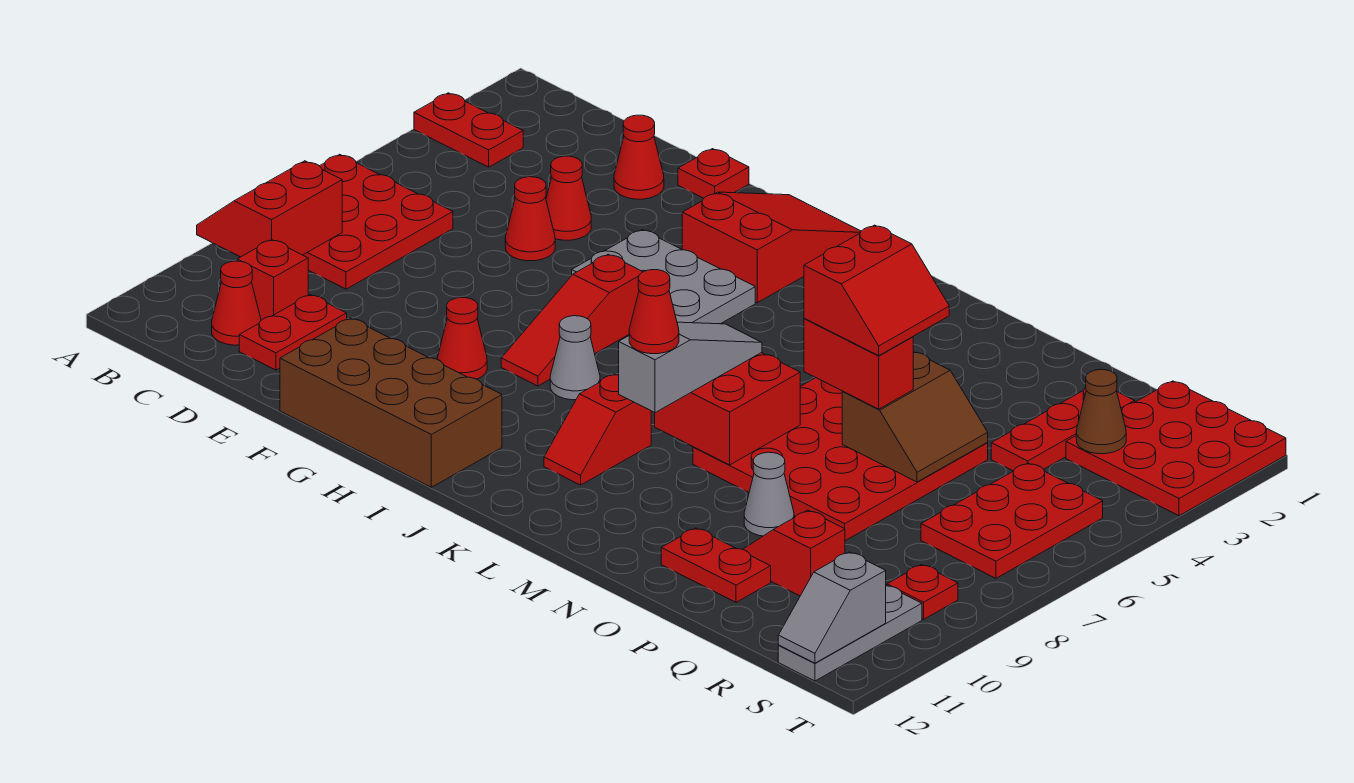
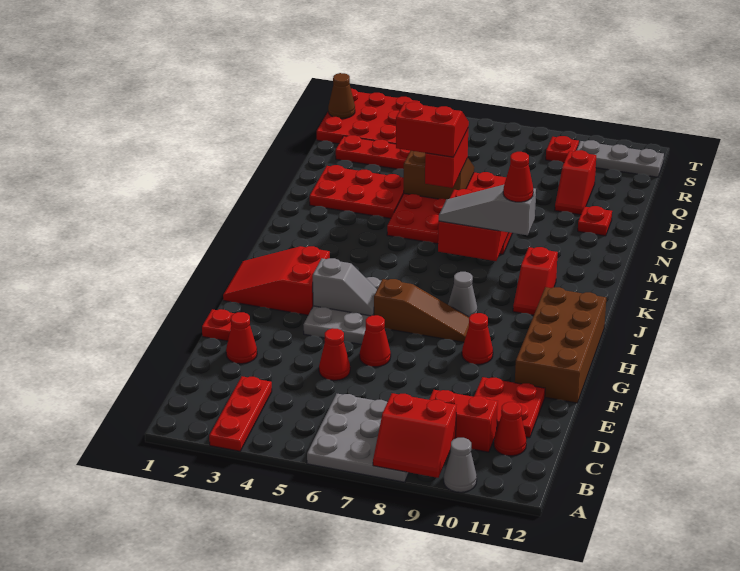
red 1x2 plate [414,93,523,167] -> red 1x3 plate [209,376,272,451]
red 3x3 plate [303,154,453,289] -> grey 3x3 plate [307,394,409,482]
red 1x1 brick [237,240,308,320] -> red 1x2 brick [429,390,498,452]
red 1x2 plate [239,295,347,370] -> red 2x2 plate [475,377,545,438]
red 1x1 cone [546,156,591,240] -> red 1x1 cone moved to [360,315,391,367]
red 1x3 slope [501,254,642,386] -> brown 1x3 slope [374,279,469,342]
red 1x2 slope [544,374,651,485] -> red 1x2 slope turned to [513,247,558,315]
grey 1x1 cone [744,452,794,536] -> grey 1x1 cone moved to [444,438,477,492]
red 1x2 plate [661,528,771,602] -> red 1x1 plate [578,206,612,236]
brown 1x1 cone [1076,370,1126,454] -> brown 1x1 cone moved to [328,73,355,119]
red 2x3 plate [921,463,1103,578] -> red 2x3 plate moved to [310,165,404,218]
grey 1x2 slope [778,552,886,663] -> grey 1x2 slope moved to [313,258,377,316]

